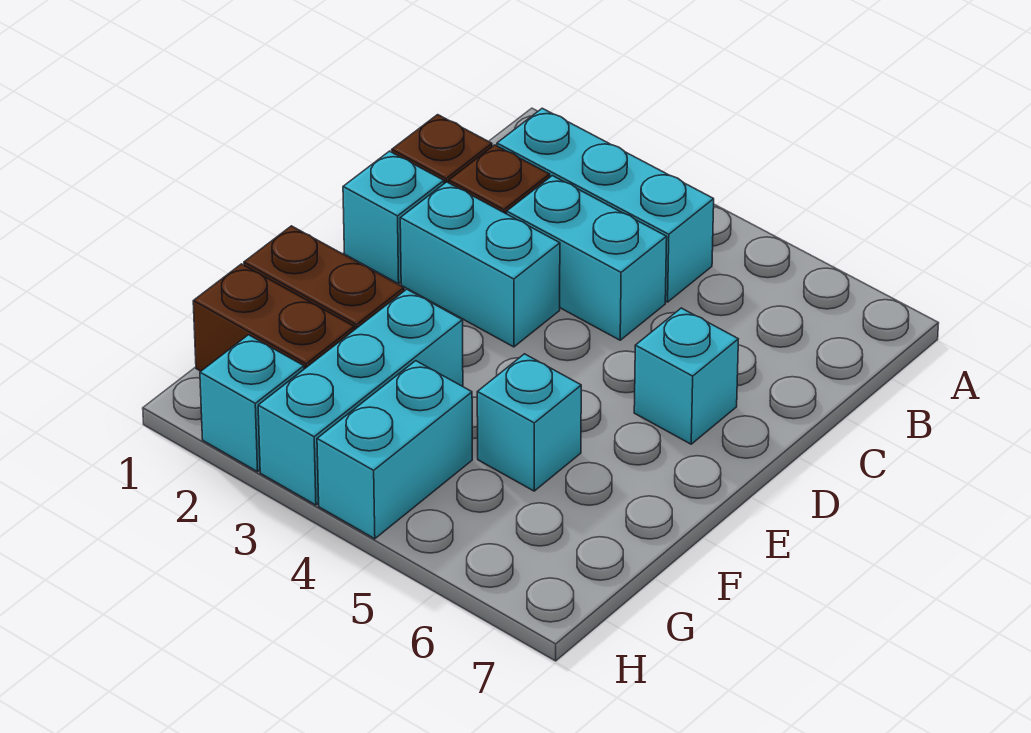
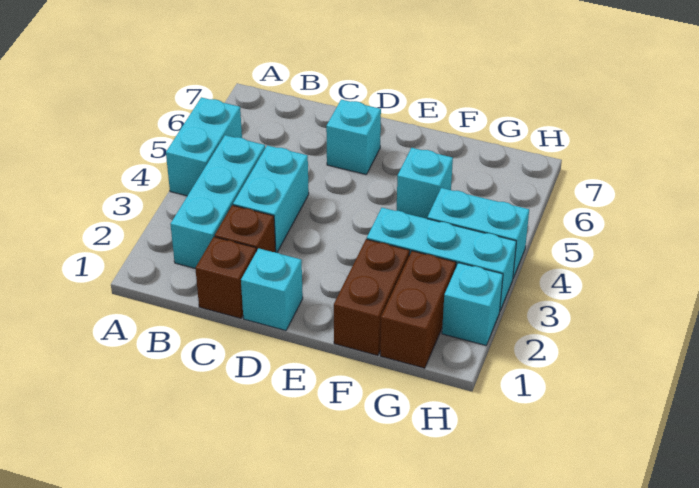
cyan 1x2 brick [400,182,560,347] -> cyan 1x2 brick moved to [166,97,242,196]

